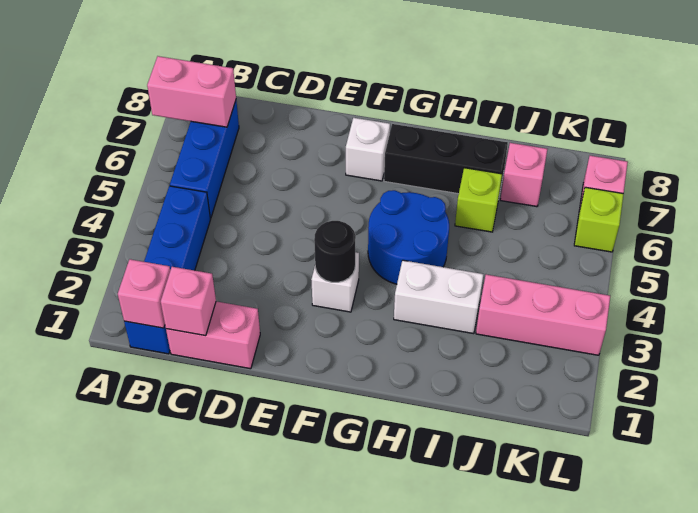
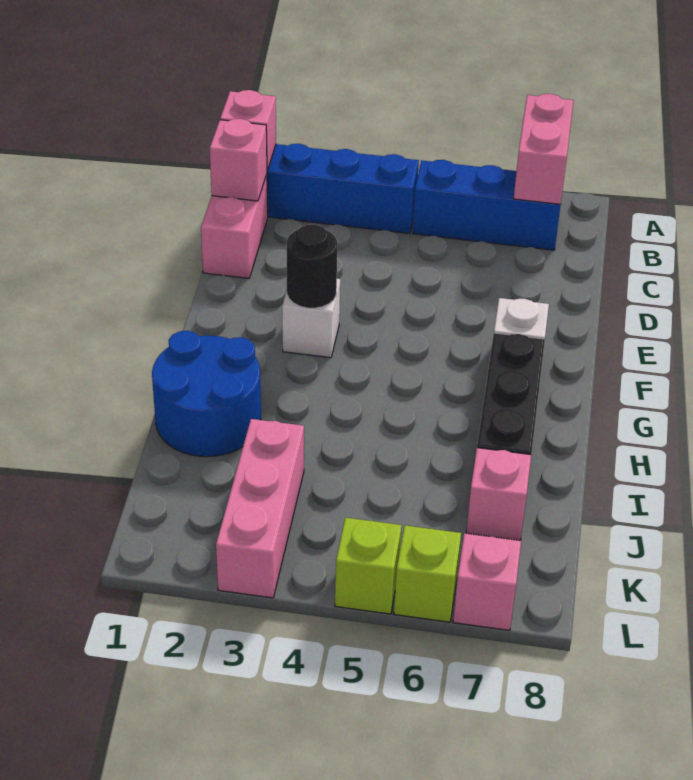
blue 2x2 round brick [368,190,449,284] -> blue 2x2 round brick moved to [152,331,261,457]
white 1x2 brick [394,260,484,334] -> none
lime 1x1 brick [455,168,502,232] -> lime 1x1 brick moved to [335,518,402,614]

